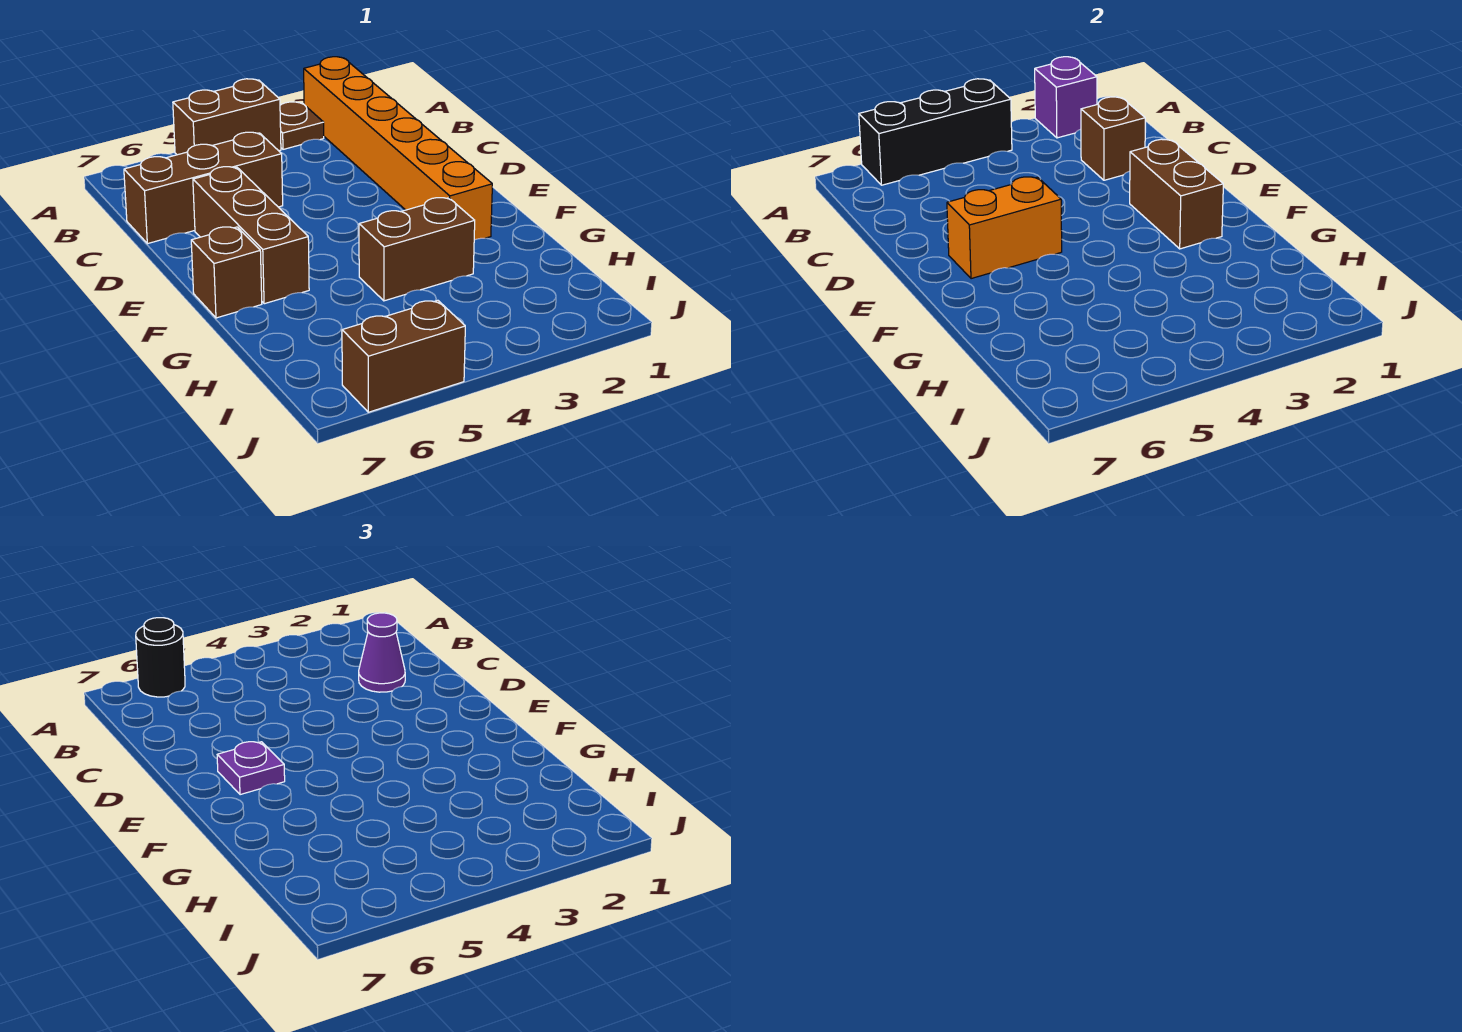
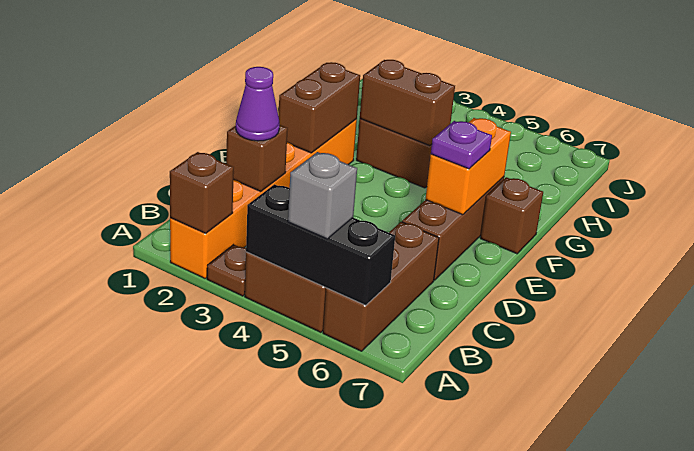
purple 1x1 brick [1035,57,1097,138] -> brown 1x1 brick [170,152,234,233]
none -> grey 1x1 brick [288,152,357,239]
black 1x1 round brick [136,618,185,697] -> none
brown 1x3 brick [124,132,283,244] -> brown 1x3 brick turned to [323,222,439,351]
orange 1x2 brick [947,177,1062,279] -> orange 1x2 brick turned to [426,118,511,215]
brown 1x2 brick [342,300,465,412] -> brown 1x2 brick moved to [360,60,455,146]

